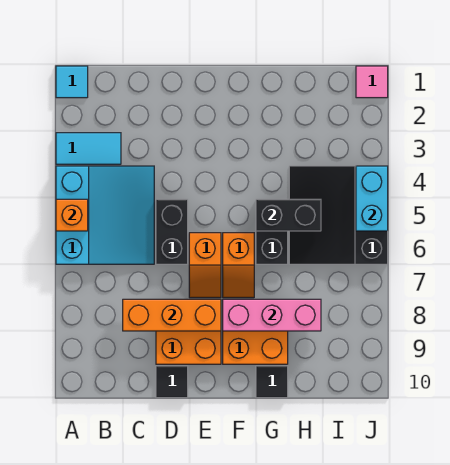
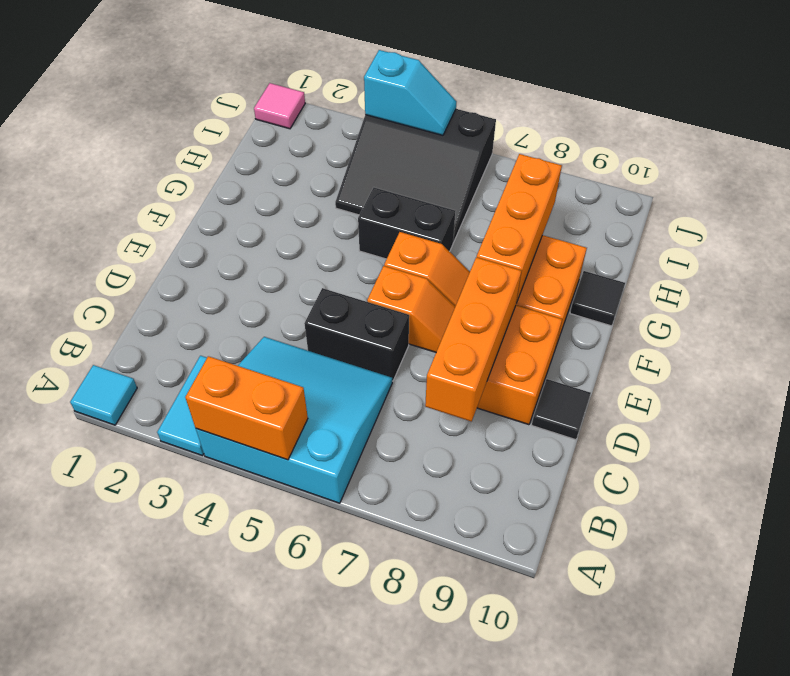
orange 1x1 brick [56,199,88,231] -> orange 1x2 brick [185,356,308,460]
pink 1x3 brick [223,299,321,331] -> orange 1x3 brick [477,154,562,303]
black 1x2 brick [256,199,321,231] -> none
cyan 1x2 brick [356,166,388,231] -> cyan 1x2 slope [364,50,457,135]

